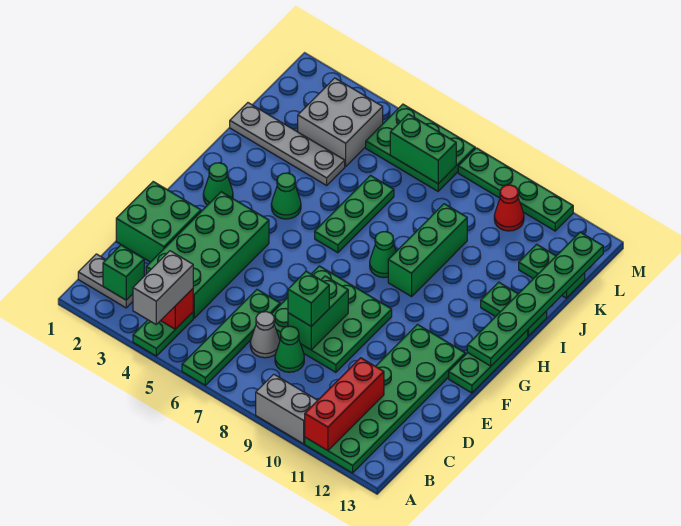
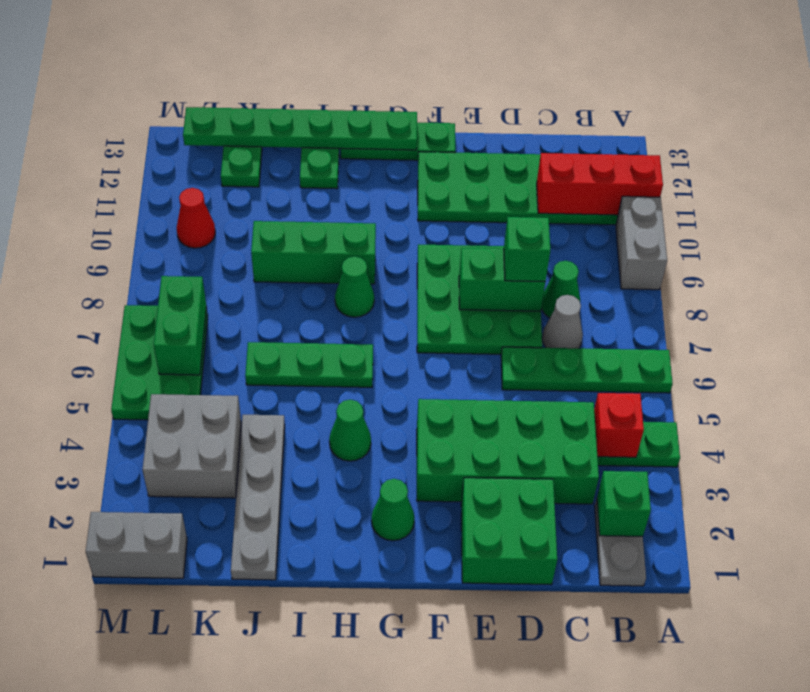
grey 1x2 brick [133,251,193,324] -> grey 1x2 brick moved to [86,512,187,578]
green 1x4 plate [458,148,573,231] -> none

